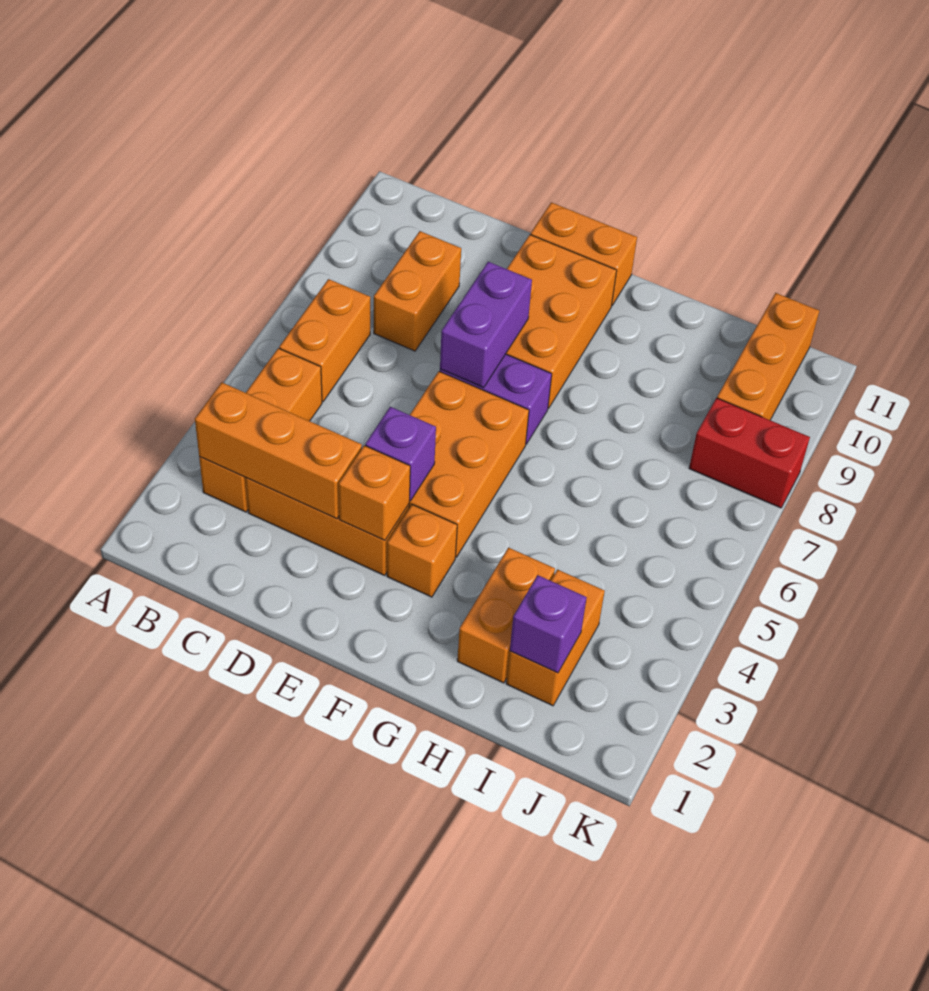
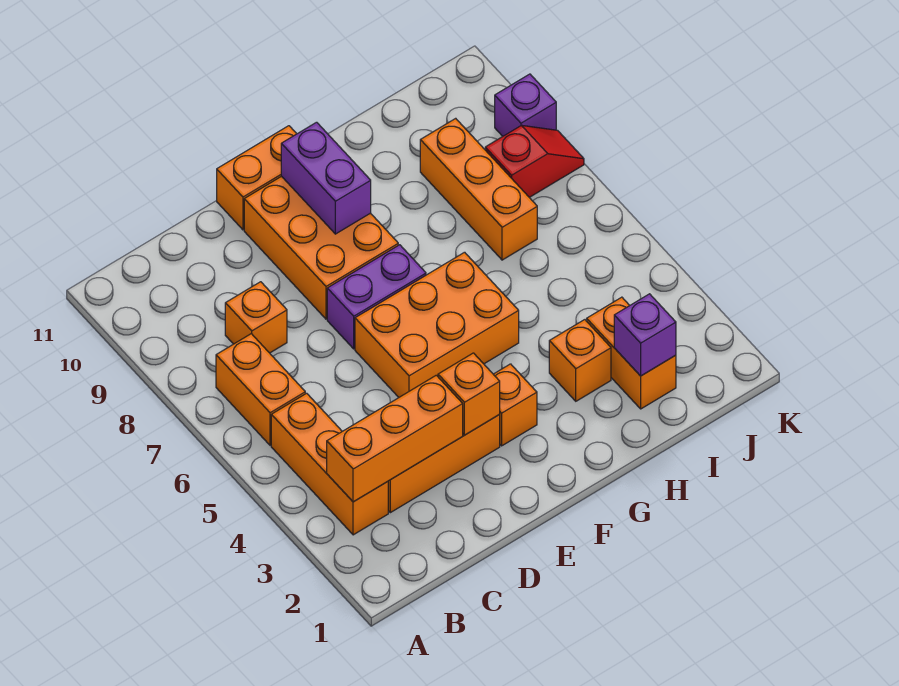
orange 1x2 brick [374,231,461,351] -> orange 1x1 brick [225,282,287,353]
orange 2x3 brick [409,371,529,557] -> orange 2x3 brick turned to [355,252,519,397]
purple 1x1 brick [365,407,436,501] -> purple 1x1 brick moved to [495,74,556,136]
purple 1x2 brick [440,262,532,388] -> purple 1x2 brick moved to [281,122,371,234]
orange 1x2 brick [457,547,555,683] -> orange 1x1 brick [549,320,611,401]
red 1x2 brick [689,398,810,508] -> red 1x2 slope [485,125,584,197]
orange 1x3 brick [717,293,819,420] -> orange 1x3 brick moved to [420,118,537,260]

